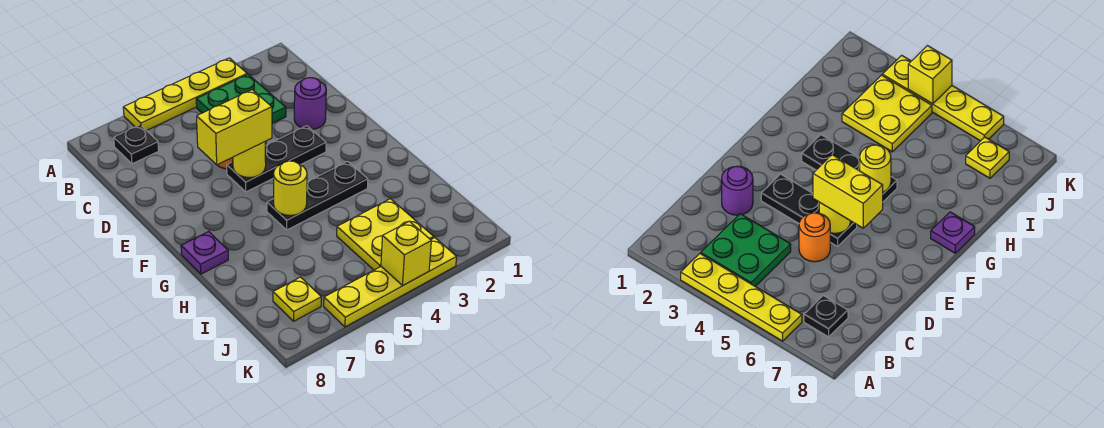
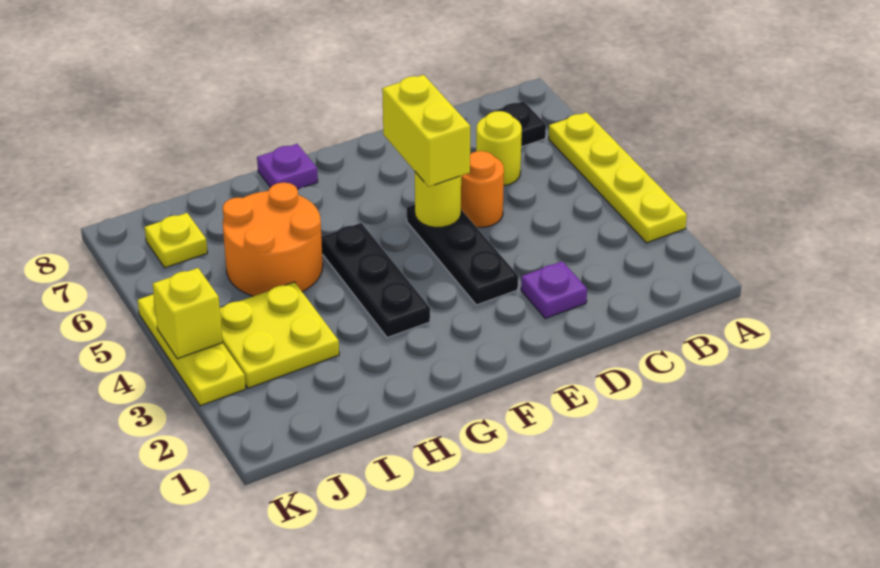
green 2x2 plate [196,74,286,123] -> none
purple 1x1 round brick [294,78,326,129] -> purple 1x1 plate [521,261,587,318]
yellow 1x1 round brick [274,161,307,216] -> yellow 1x1 round brick moved to [476,111,522,186]
none -> orange 2x2 round brick [223,183,323,296]
yellow 1x4 plate [324,238,457,327] -> yellow 1x3 plate [138,294,246,406]

